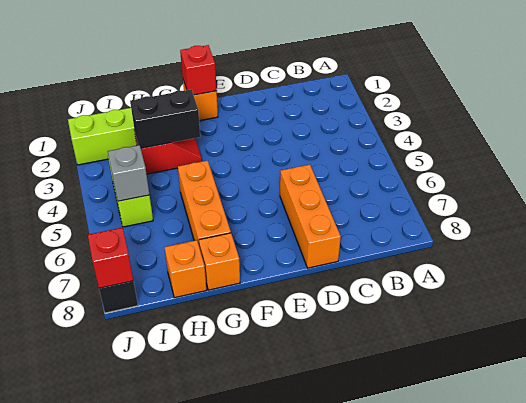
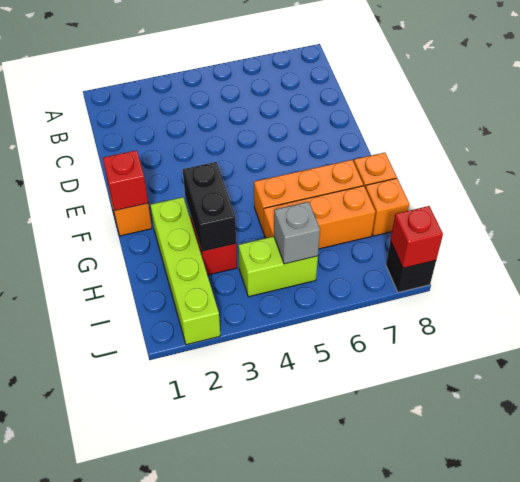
orange 1x3 brick [280,165,341,268] -> orange 1x3 brick moved to [264,186,376,249]

